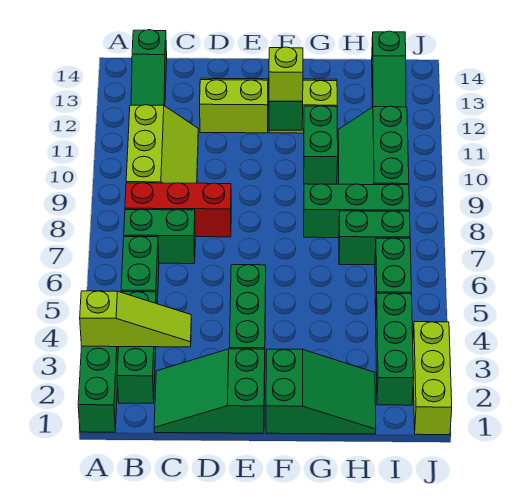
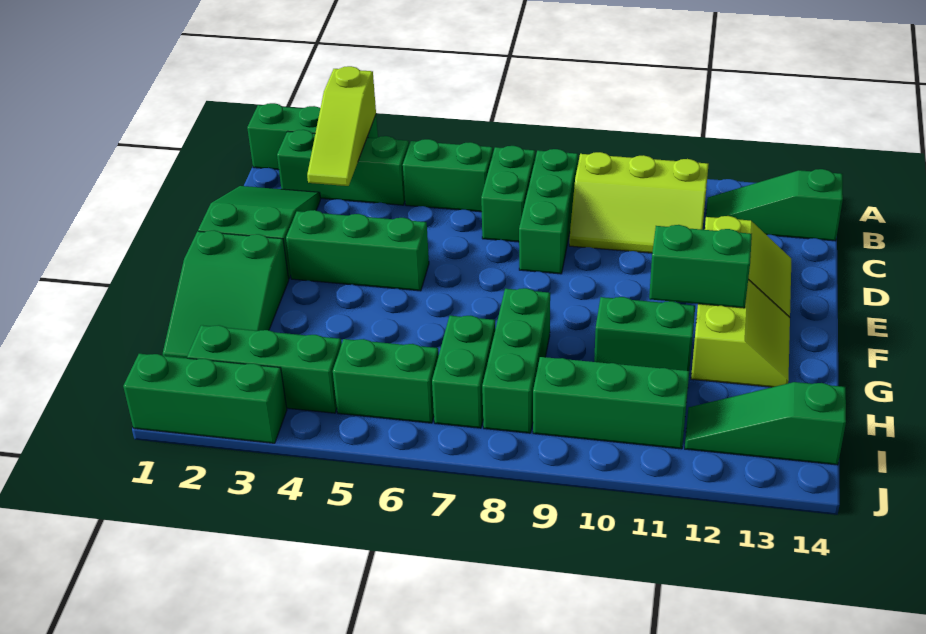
red 1x3 brick [125,183,231,237] -> green 1x3 brick [519,149,578,274]
lime 1x1 brick [269,47,303,101] -> none
lime 1x3 brick [413,322,452,435] -> green 1x3 brick [123,354,287,443]

